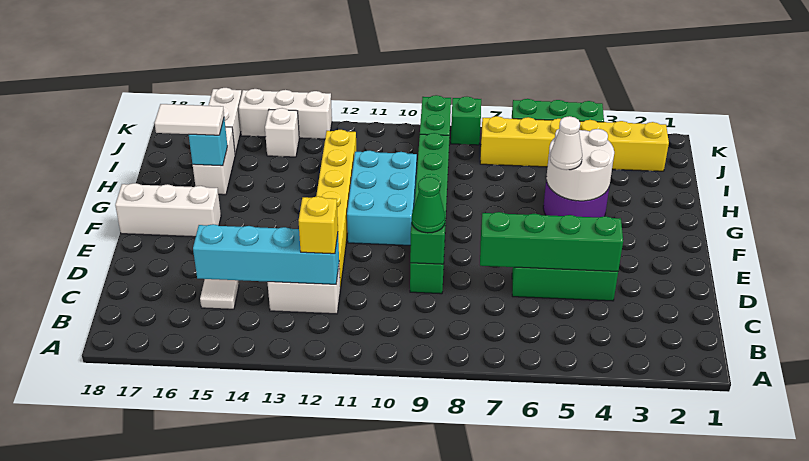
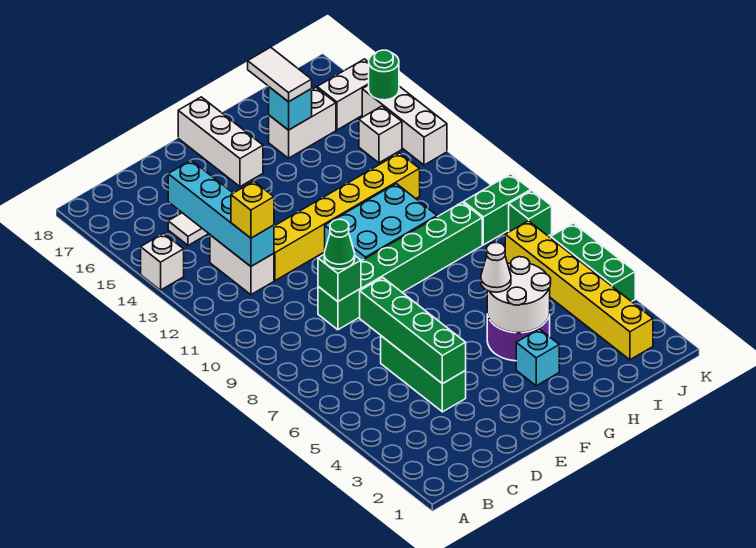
none -> white 1x1 brick [141,233,184,290]
none -> cyan 1x1 brick [516,329,559,386]
none -> green 1x1 round brick [369,50,399,100]

